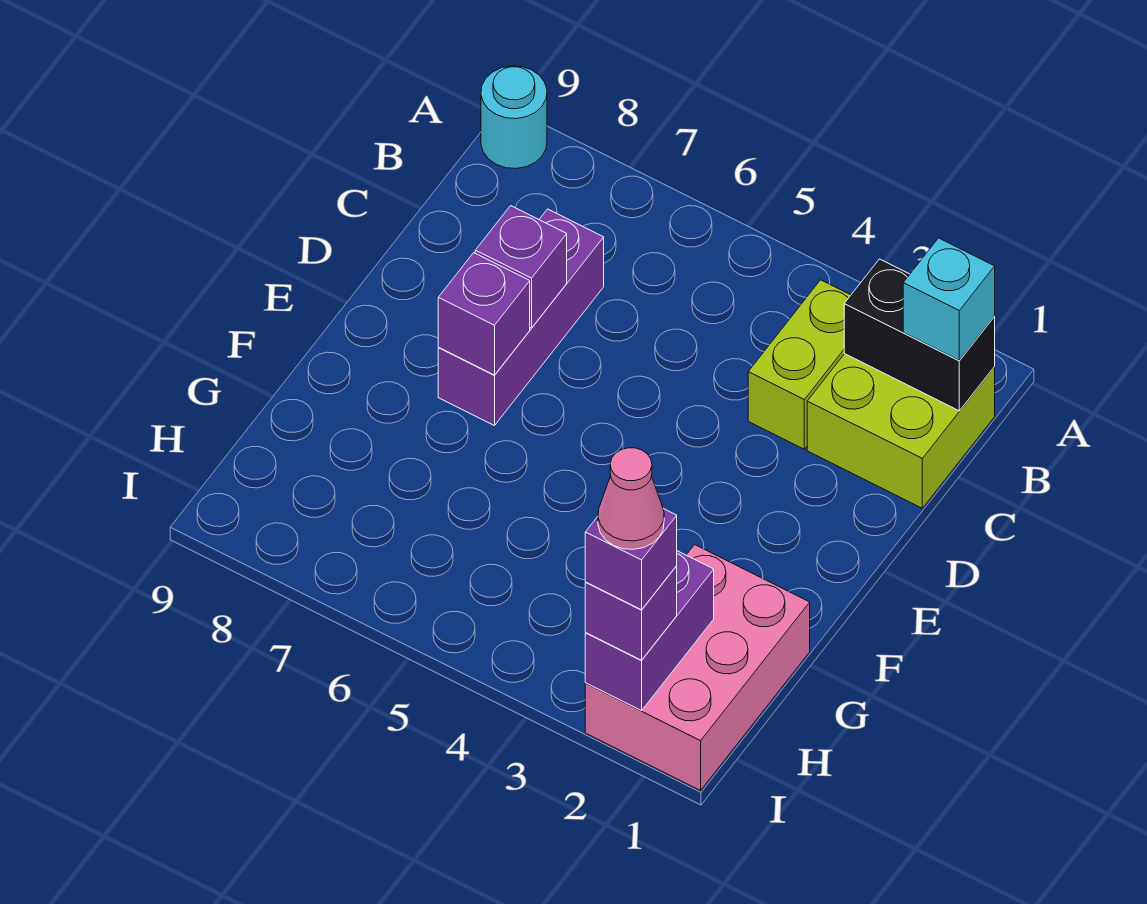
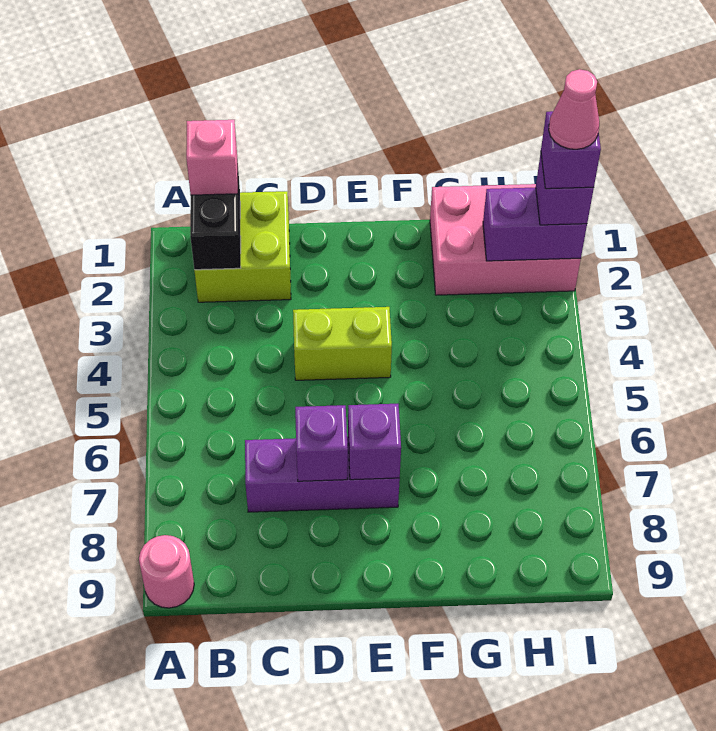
cyan 1x1 round brick [481,66,547,169] -> pink 1x1 round brick [139,535,194,608]
cyan 1x1 brick [903,238,995,360] -> pink 1x1 brick [186,120,238,195]
lime 1x2 brick [748,280,851,449] -> lime 1x2 brick moved to [293,307,392,380]

